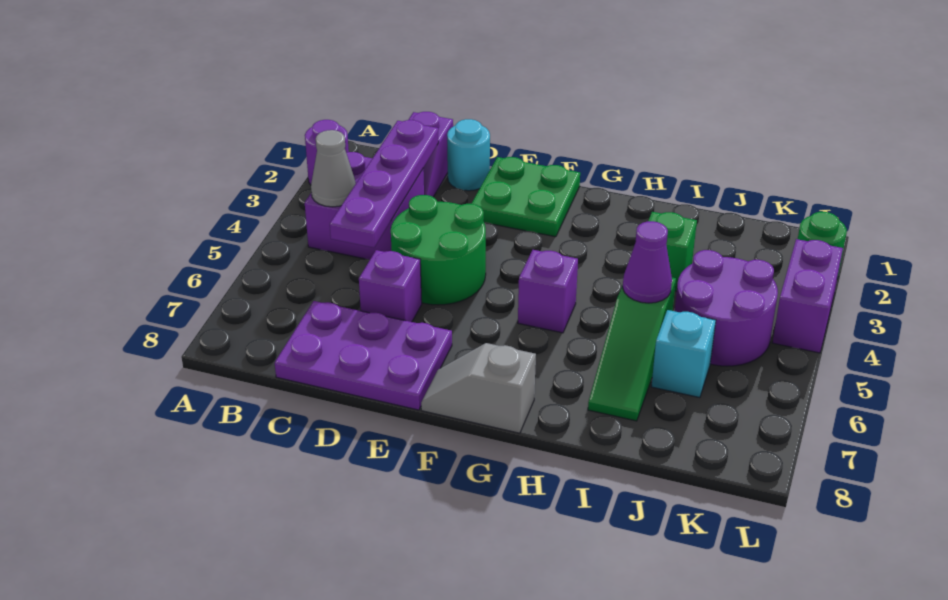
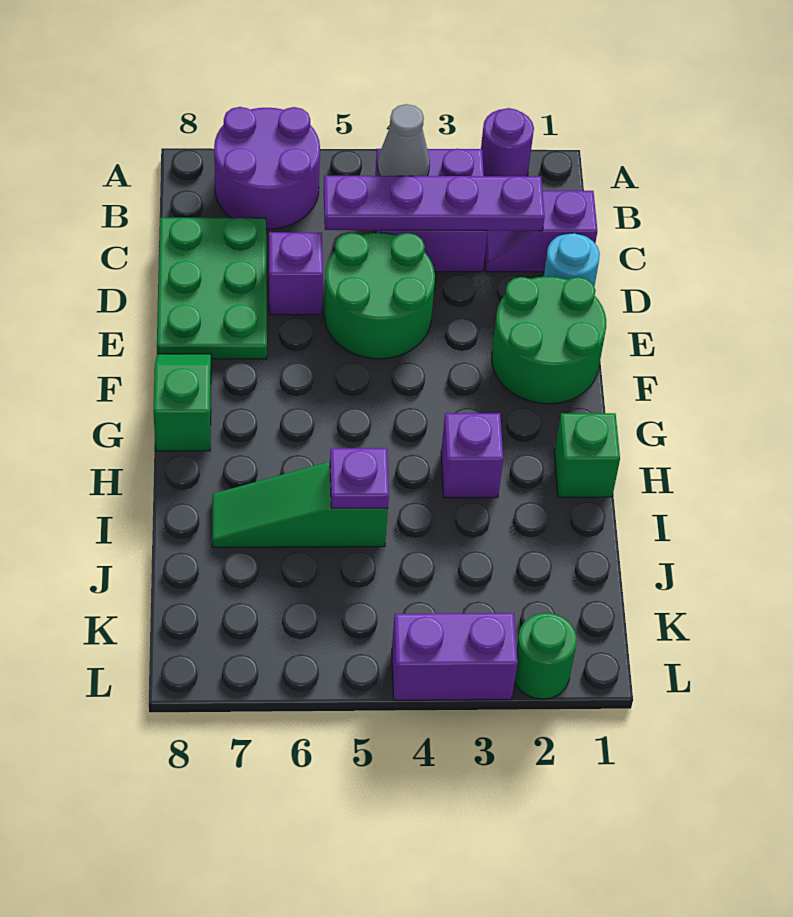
purple 2x3 plate [275,301,452,410] -> green 2x3 plate [157,218,267,359]
green 2x2 plate [471,157,580,237] -> green 2x2 round brick [492,277,606,404]
grey 1x2 slope [421,343,536,433] -> green 1x2 slope [153,354,211,451]
purple 1x1 brick [518,250,578,333] -> purple 1x1 brick moved to [441,413,503,498]
green 1x1 brick [648,212,697,291] -> green 1x1 brick moved to [554,413,620,497]
purple 1x1 cone [623,221,672,303] -> purple 1x1 plate [330,448,389,509]
purple 2x2 round brick [675,250,778,366] -> purple 2x2 round brick moved to [214,107,320,229]
cyan 1x1 brick [651,310,716,398] -> none

